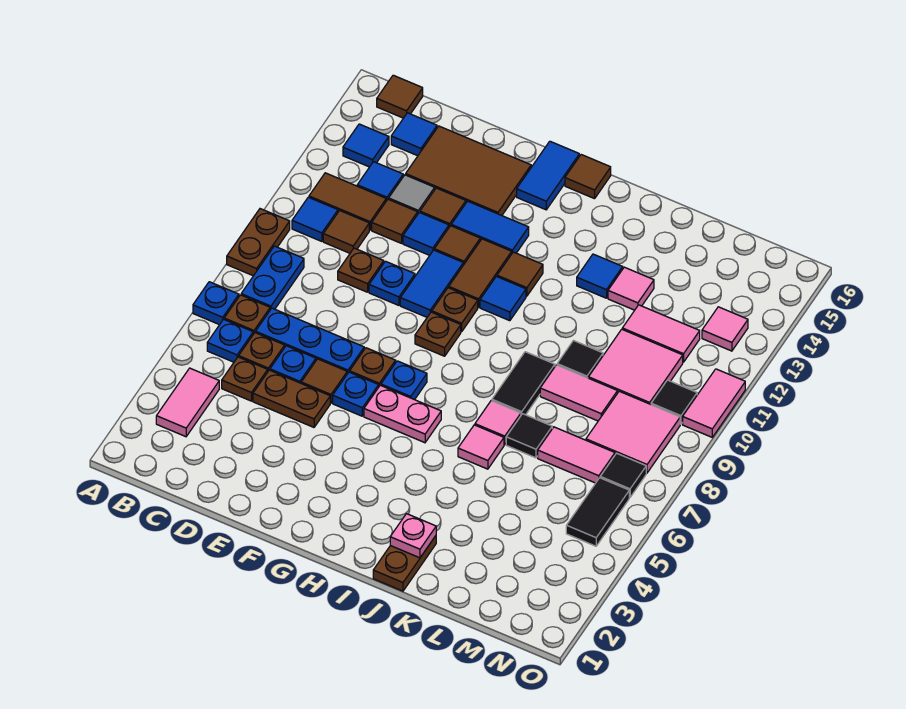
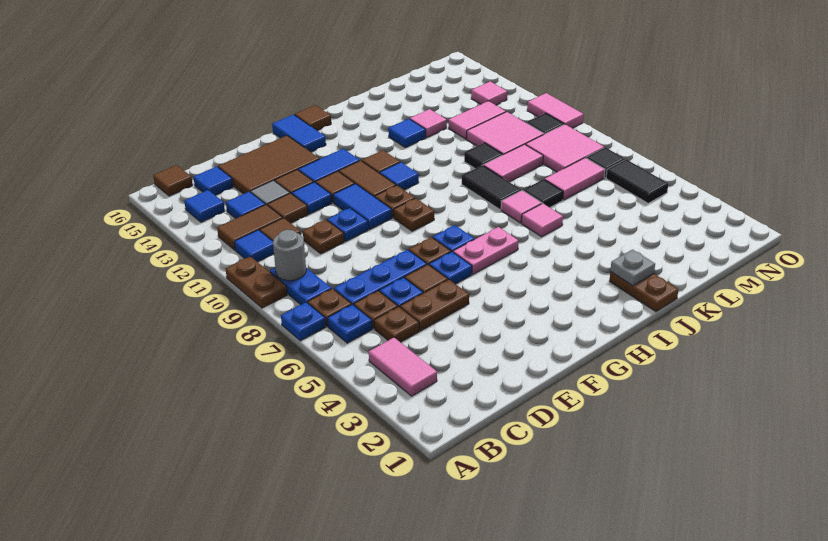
none -> grey 1x1 round brick [273,230,306,281]
pink 1x1 plate [390,514,436,558] -> grey 1x1 plate [610,249,655,286]

